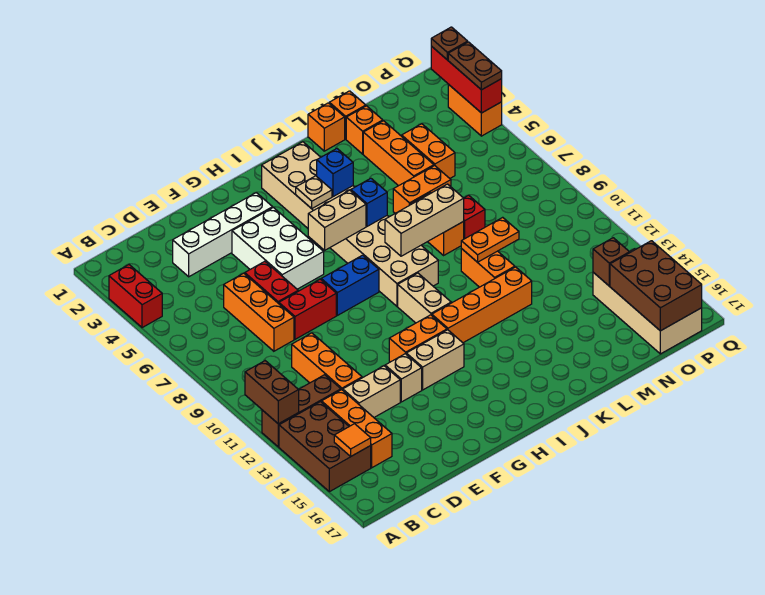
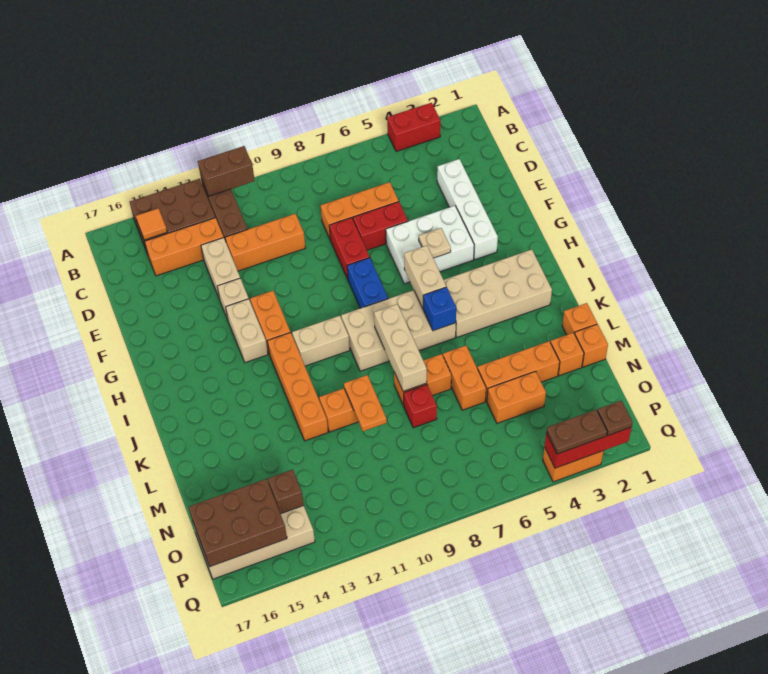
tan 1x1 plate [296,176,332,209] -> tan 1x1 plate moved to [419,228,451,258]
blue 1x1 brick [317,149,353,197] -> none

